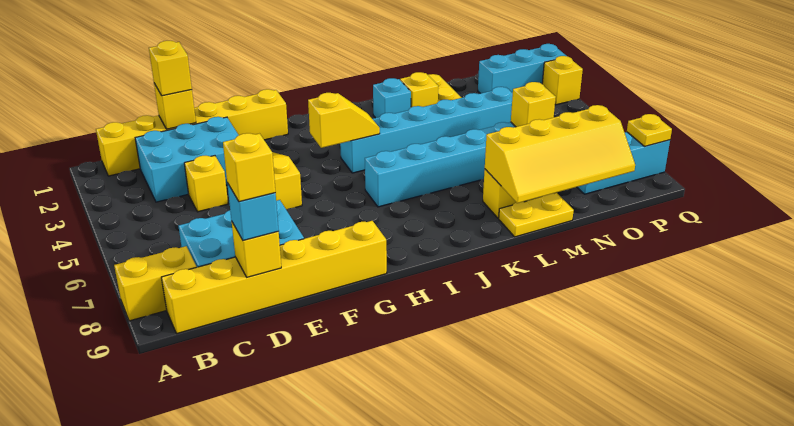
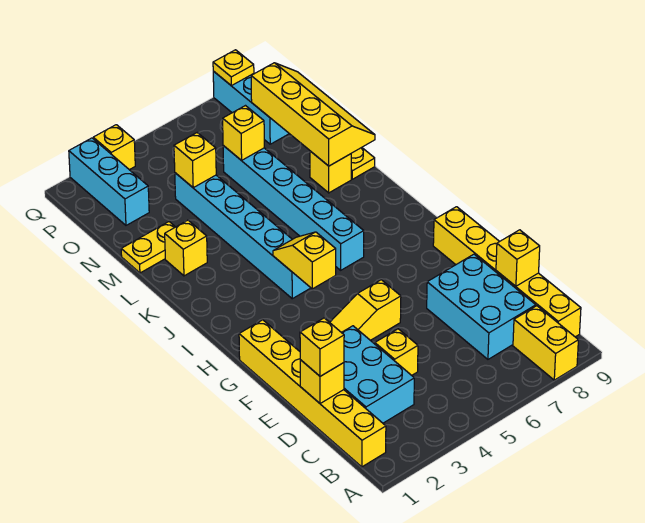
cyan 1x1 brick [227,183,279,240] -> none
yellow 1x1 brick [223,133,276,202] -> yellow 1x1 brick moved to [174,133,216,188]
cyan 1x1 brick [373,78,411,118] -> none

